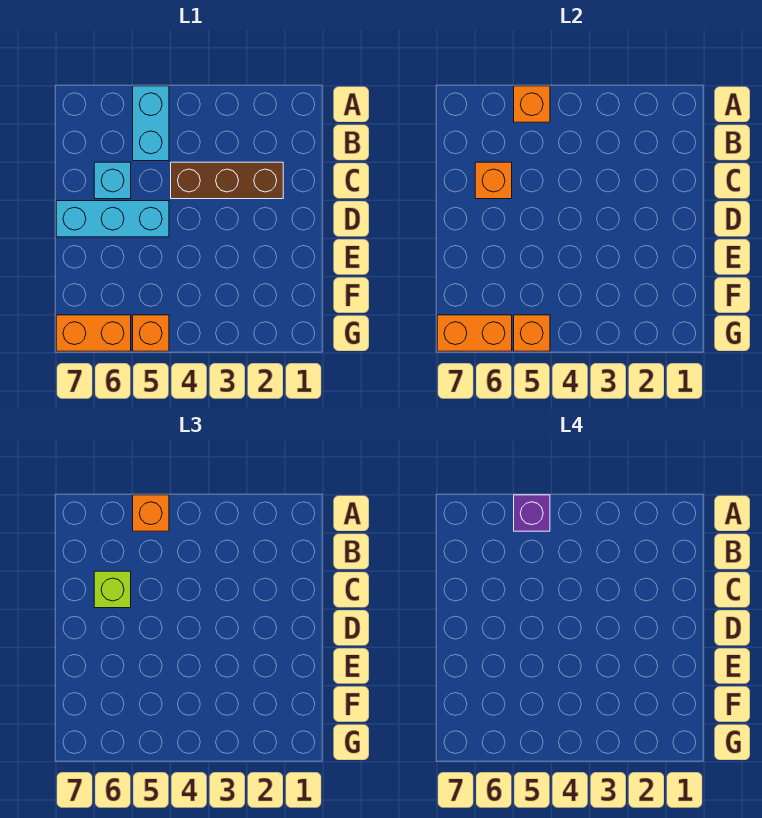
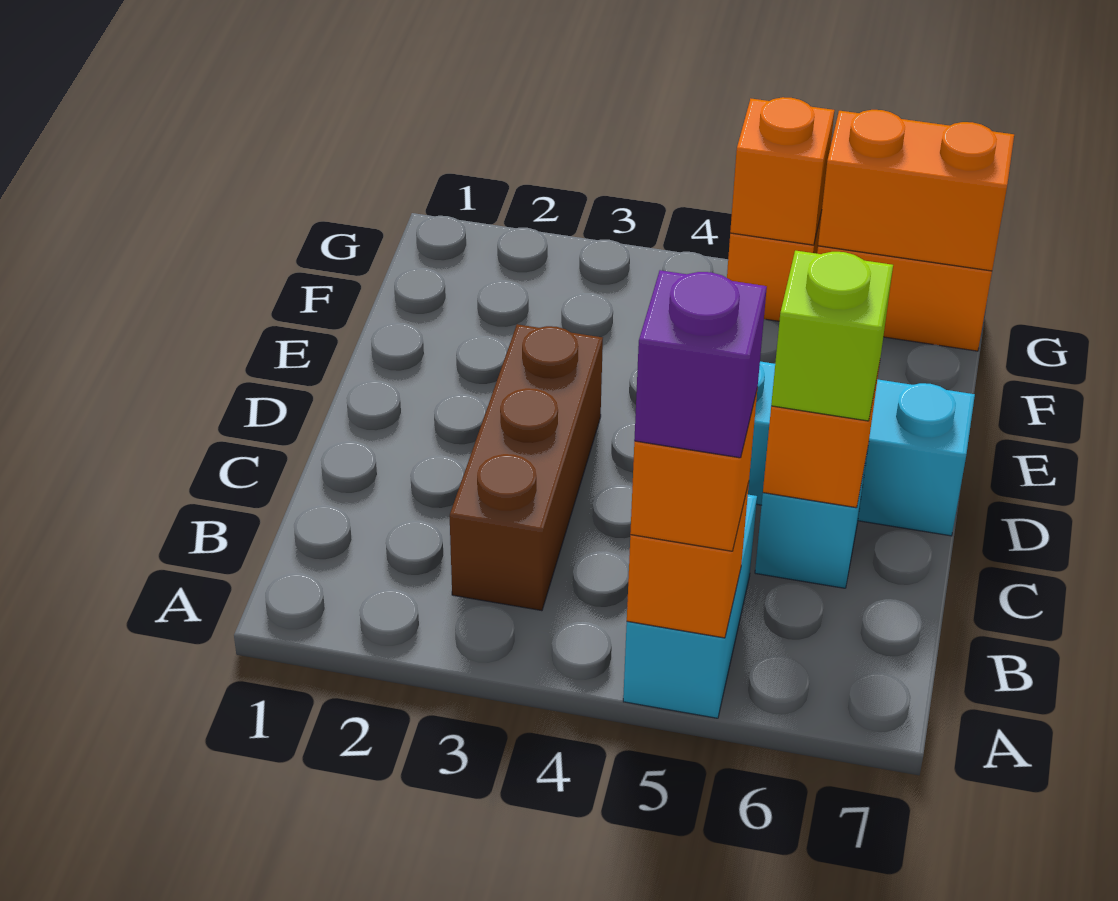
brown 1x3 brick [171,162,283,199] -> brown 1x3 brick turned to [450,324,603,611]

